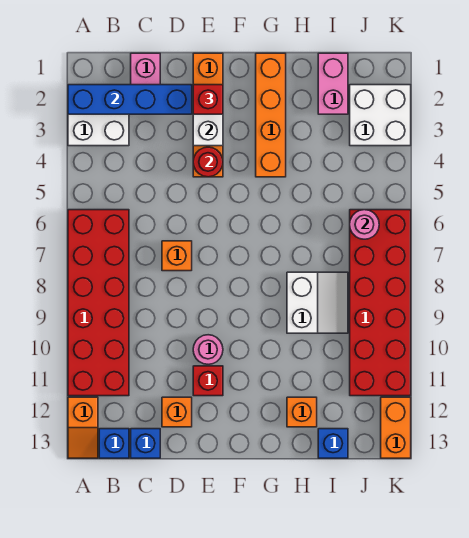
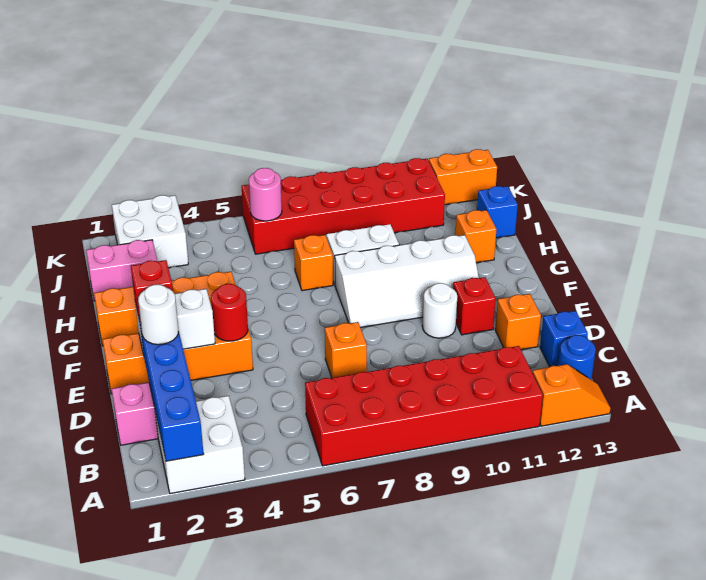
blue 1x1 brick [99,429,129,458] -> blue 1x1 round brick [558,335,596,380]
none -> white 1x1 round brick [138,285,178,345]
pink 1x1 round brick [193,335,223,364] -> white 1x1 round brick [422,283,457,338]
none -> white 2x4 slope [335,235,479,328]
none -> orange 1x1 brick [294,235,333,291]

